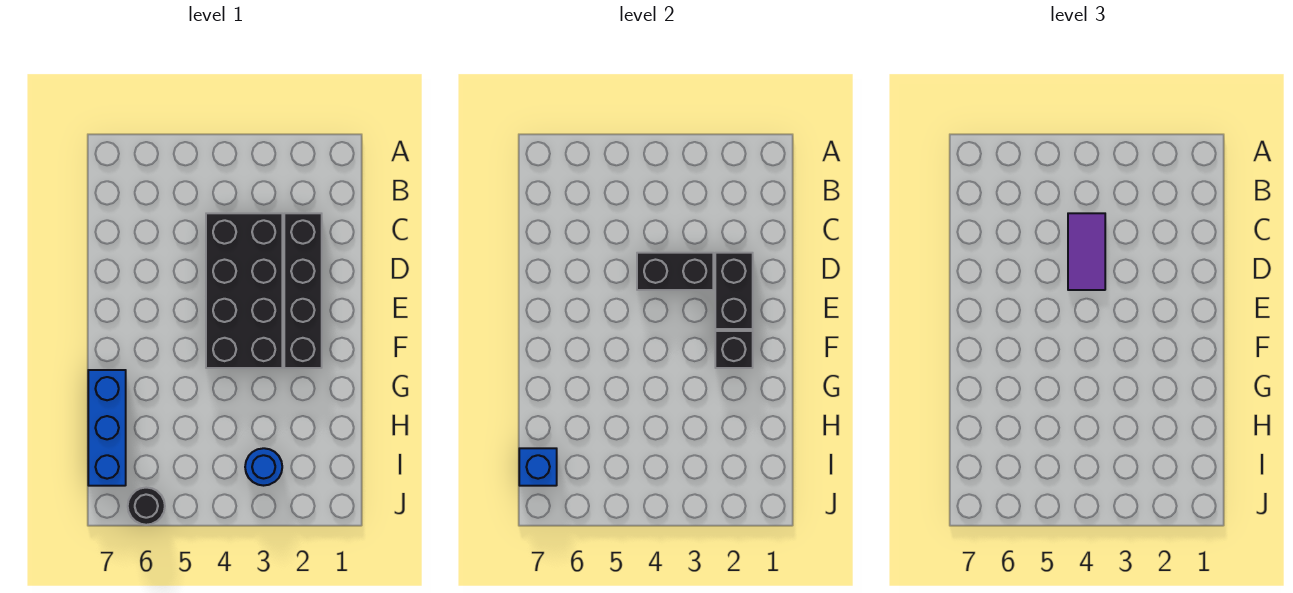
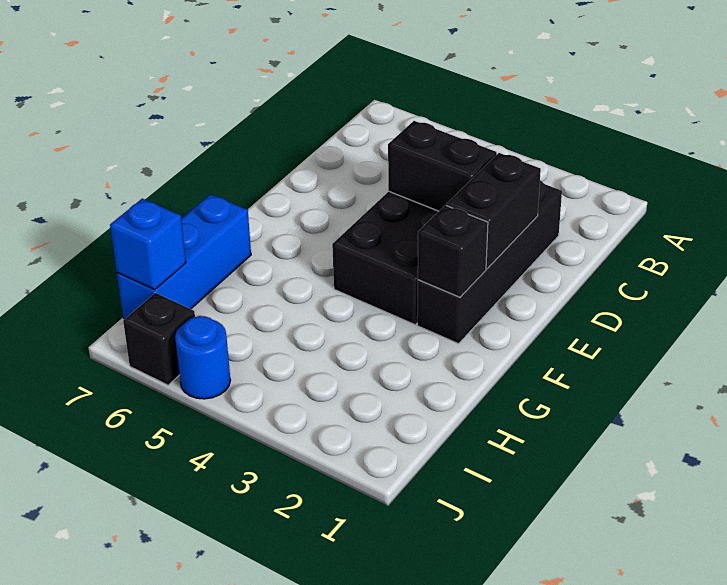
purple 1x2 tile [1068,213,1105,290] -> none
blue 1x1 round brick [245,448,282,486] -> blue 1x1 round brick moved to [175,316,231,399]
black 1x1 round brick [128,488,165,525] -> black 1x1 brick [123,293,195,385]

